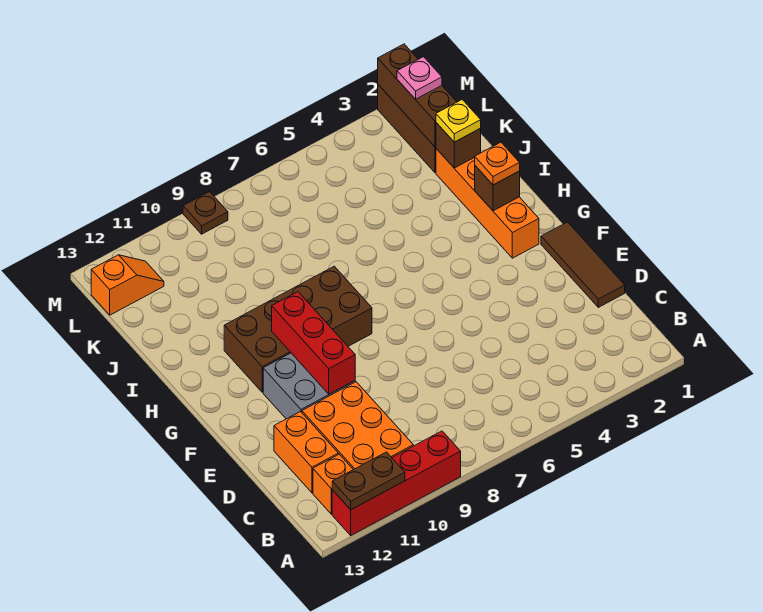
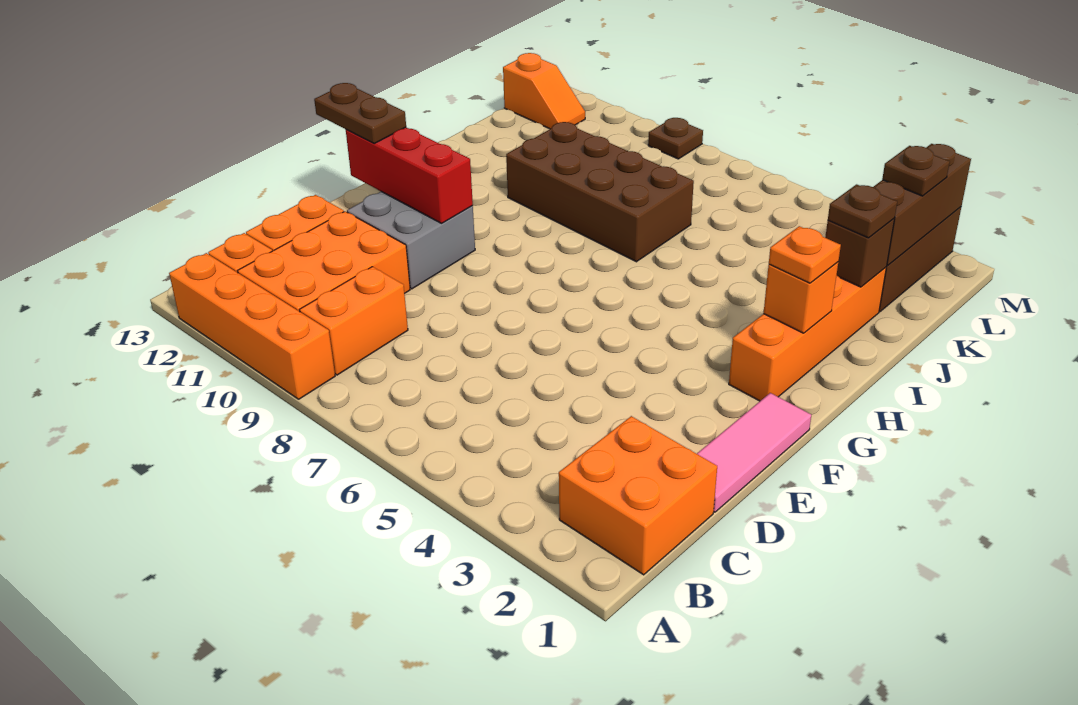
red 1x4 brick [332,431,461,535] -> orange 1x4 brick [169,253,335,399]
brown 1x2 plate [332,452,405,510] -> brown 1x2 plate moved to [314,83,406,143]
none -> orange 2x2 brick [559,416,717,575]
none -> orange 1x2 brick [300,267,408,375]
brown 1x3 tile [541,222,625,307] -> pink 1x3 tile [697,393,811,512]
red 1x3 brick [272,292,355,394] -> red 1x3 brick turned to [346,127,473,223]
brown 2x4 brick [224,266,372,392] -> brown 2x4 brick moved to [506,122,694,262]
brown 1x1 brick [475,166,520,211] -> orange 1x1 brick [764,262,838,333]
yellow 1x1 plate [436,100,481,142] -> brown 1x1 plate [828,184,897,238]
pink 1x1 plate [397,57,442,99] -> brown 1x1 plate [882,146,950,196]

